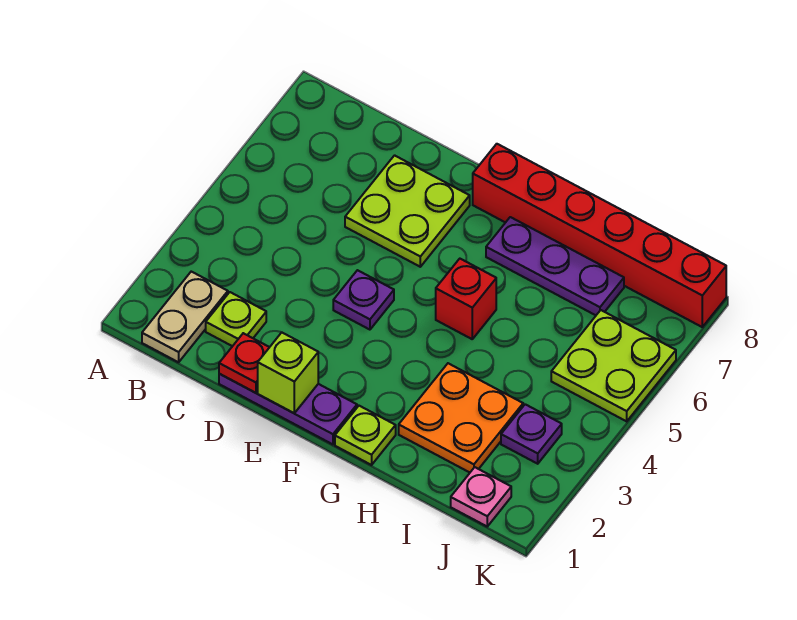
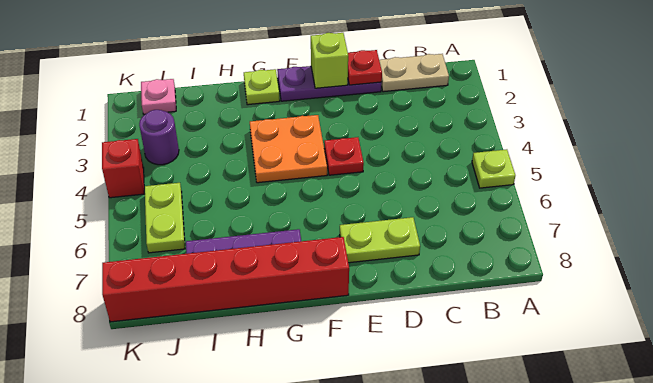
tan 1x2 plate [142,272,228,362] -> tan 1x2 plate turned to [379,54,449,92]
lime 1x1 plate [206,292,266,346] -> lime 1x1 plate moved to [472,149,515,188]
lime 2x2 plate [345,155,470,267] -> lime 1x2 plate [340,217,420,263]
purple 1x1 plate [333,270,394,330] -> red 1x1 plate [324,137,364,175]
red 1x1 brick [436,259,496,339] -> red 1x1 brick moved to [102,139,144,198]
orange 2x2 plate [399,363,523,472] -> orange 2x2 plate moved to [250,115,327,183]
purple 1x1 plate [501,404,562,464] -> purple 1x1 round brick [139,110,179,165]
lime 2x2 plate [551,310,676,421] -> lime 1x2 plate [144,183,185,253]

